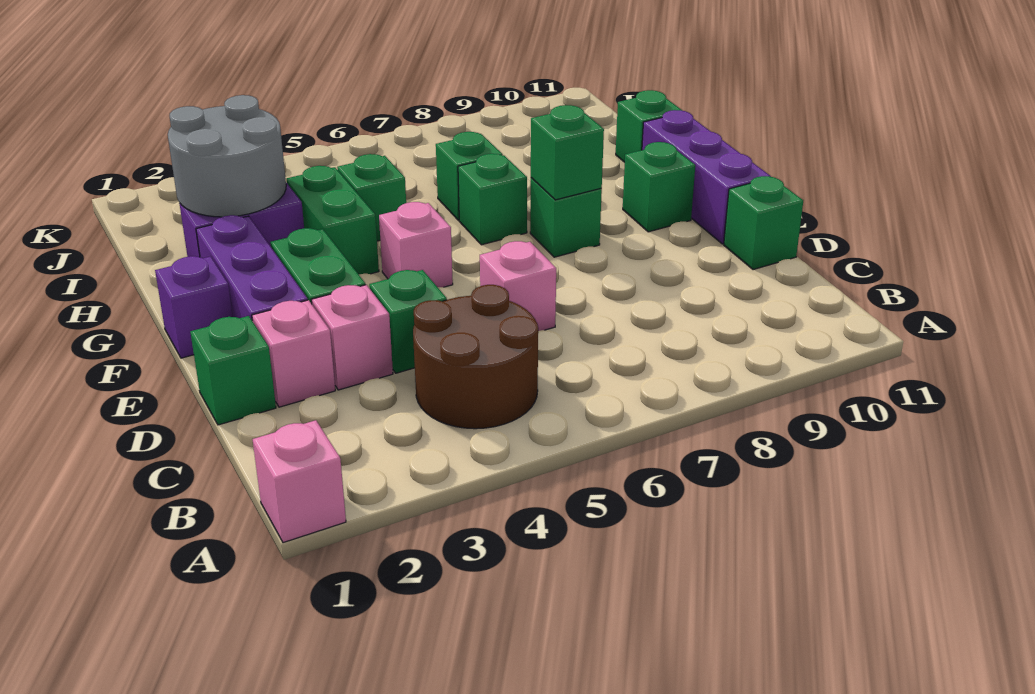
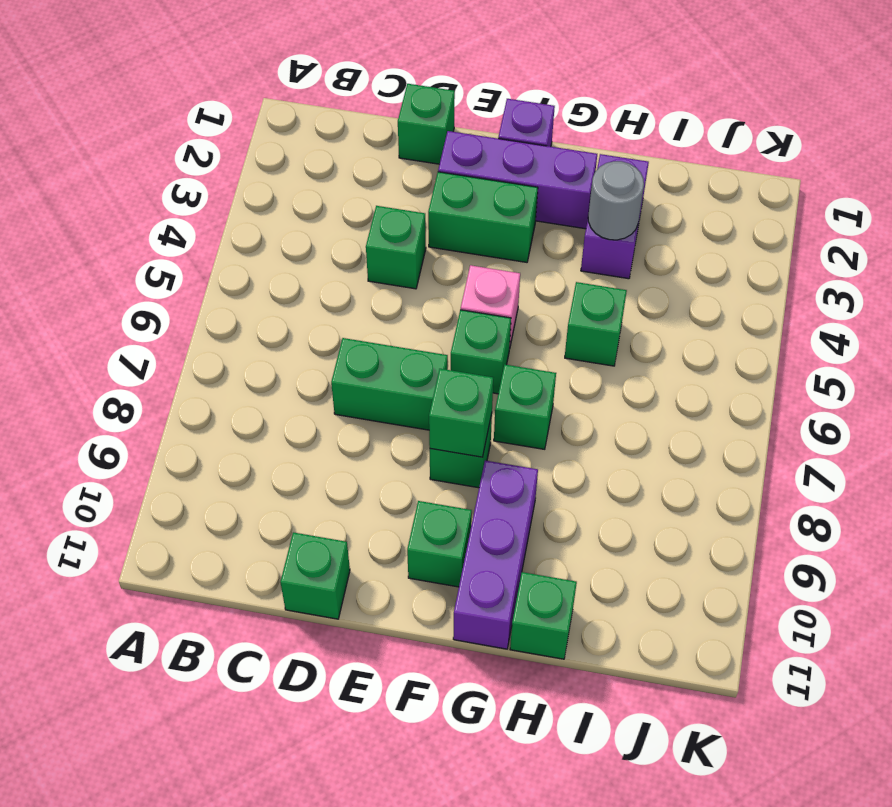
pink 1x1 brick [253,420,346,543] -> none
brown 2x2 round brick [413,285,538,429] -> none
pink 1x1 brick [252,300,335,407] -> none
pink 1x1 brick [312,285,393,390] -> none
pink 1x1 brick [480,241,556,331] -> none
purple 1x3 brick [642,110,771,244] -> purple 1x3 brick turned to [453,460,538,649]
green 1x2 brick [286,166,379,274] -> green 1x2 brick moved to [331,338,448,430]
grey 2x2 round brick [168,95,286,217] -> grey 1x1 round brick [588,161,644,240]
green 1x1 brick [436,132,503,220] -> green 1x1 brick moved to [451,310,511,394]

